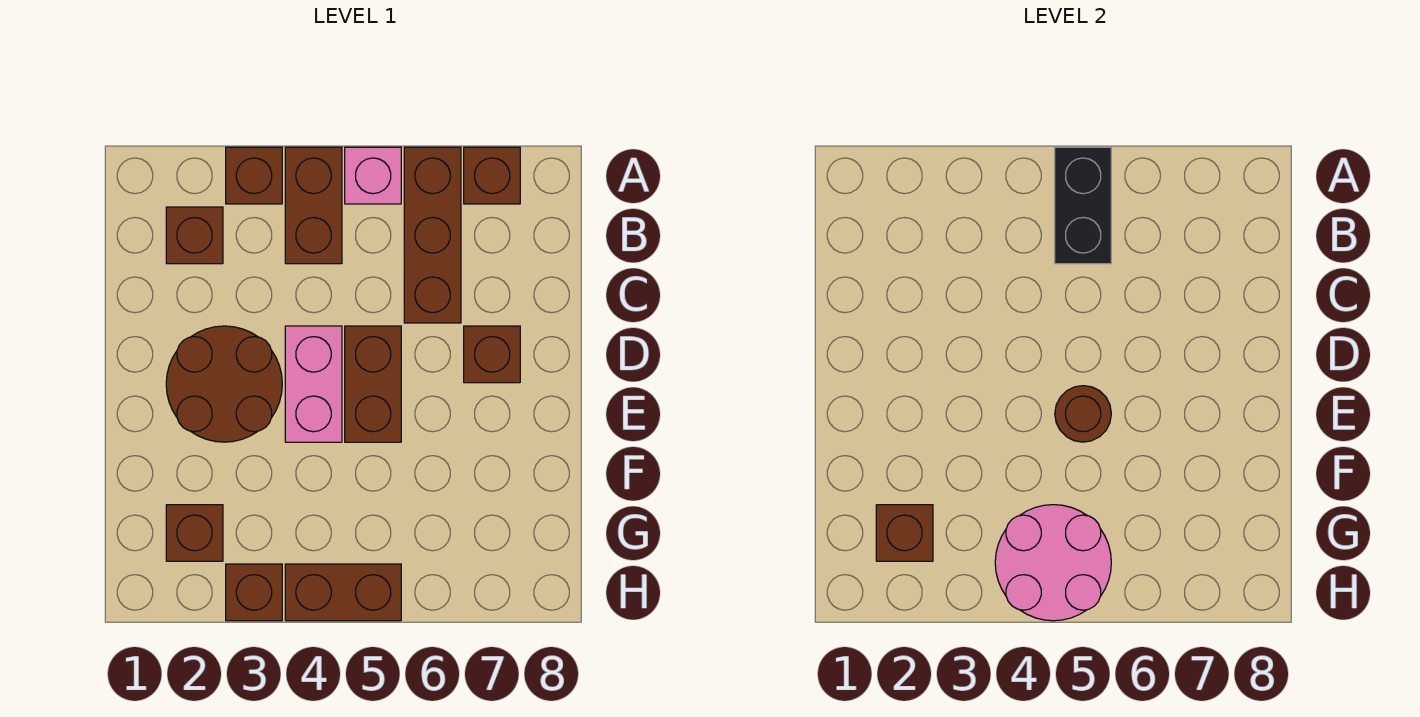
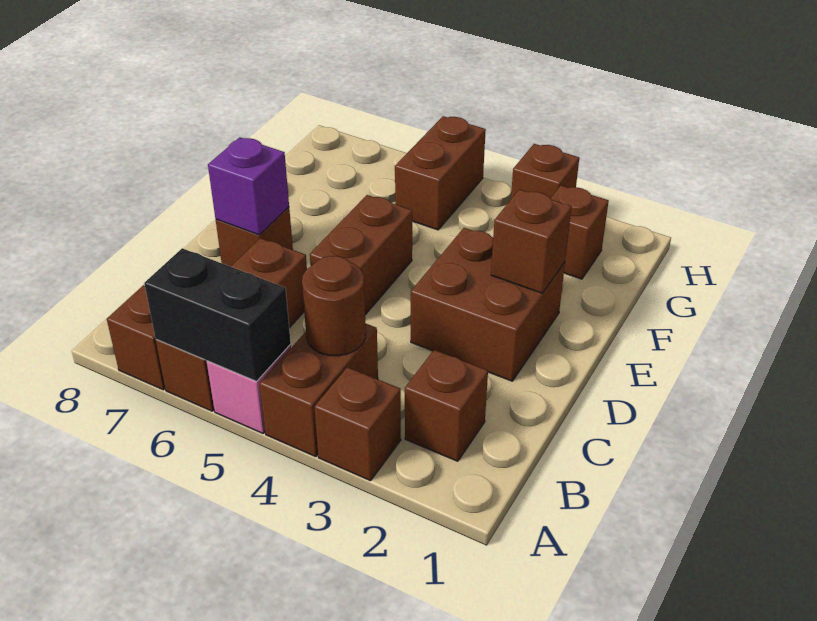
black 1x2 brick [1055,147,1111,264] -> black 1x2 brick turned to [144,248,291,381]
brown 2x2 round brick [166,326,282,442] -> brown 2x2 brick [411,228,565,381]
pink 1x2 brick [285,326,342,442] -> none
none -> purple 1x1 brick [208,137,289,235]
brown 1x1 round brick [1055,386,1111,442] -> brown 1x1 round brick moved to [302,256,366,356]
brown 1x1 brick [876,505,933,561] -> brown 1x1 brick moved to [491,189,572,293]
pink 2x2 round brick [995,505,1111,621] -> none
brown 1x2 brick [285,564,401,621] -> brown 1x2 brick turned to [395,116,486,230]

